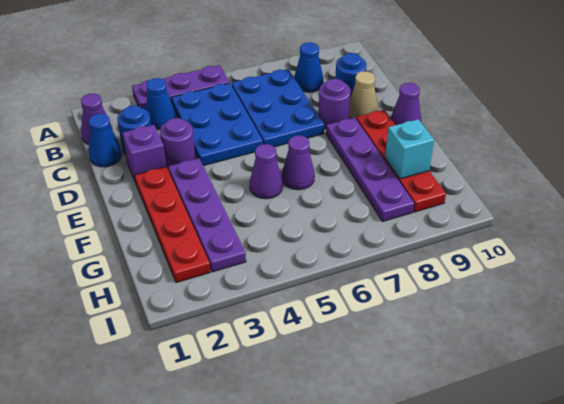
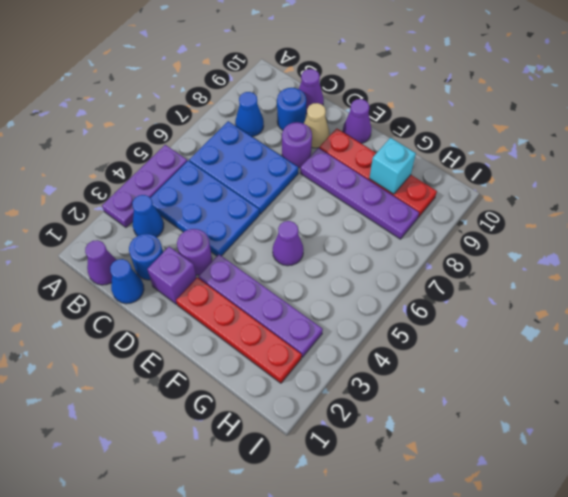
purple 1x1 cone [282,135,315,190] -> purple 1x1 cone moved to [299,69,324,114]

